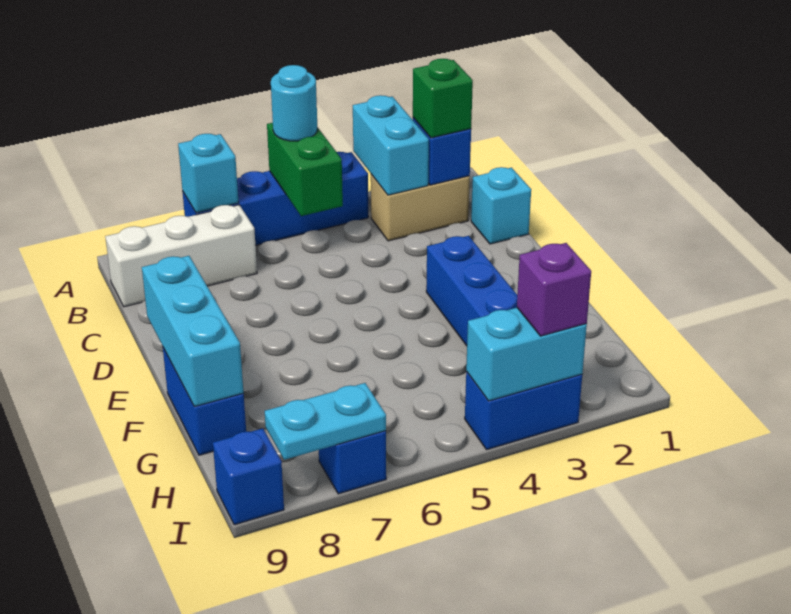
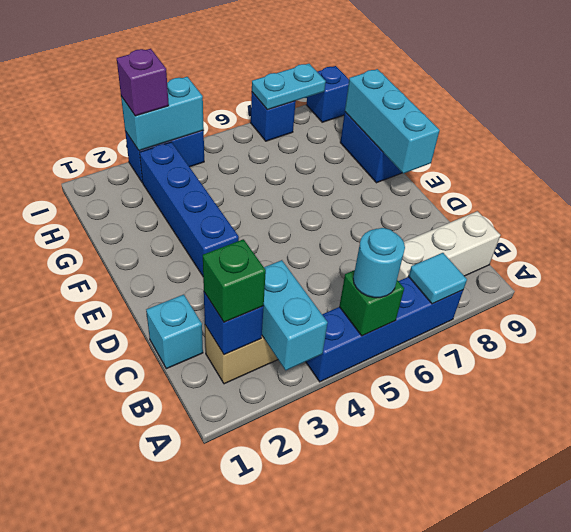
green 1x2 brick [267,123,343,216] -> green 1x1 brick [339,270,404,336]
cyan 1x1 brick [178,134,239,213] -> cyan 1x1 tile [409,253,467,304]

